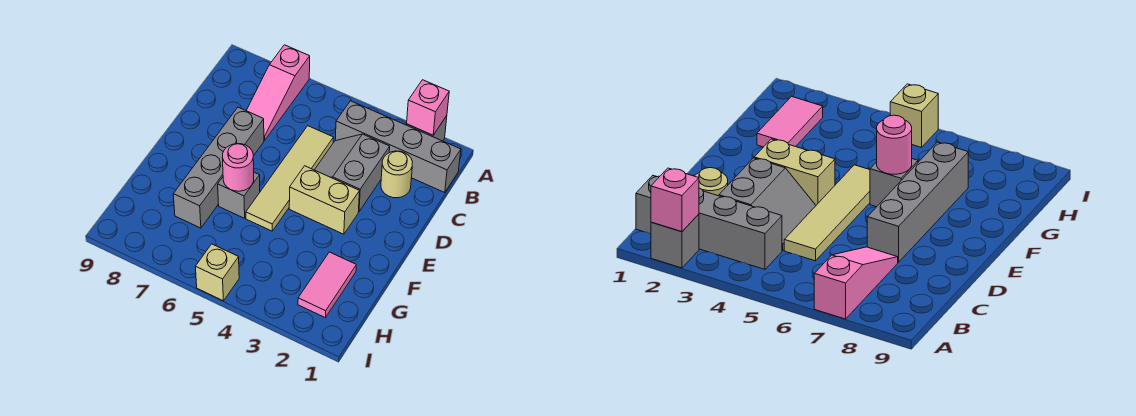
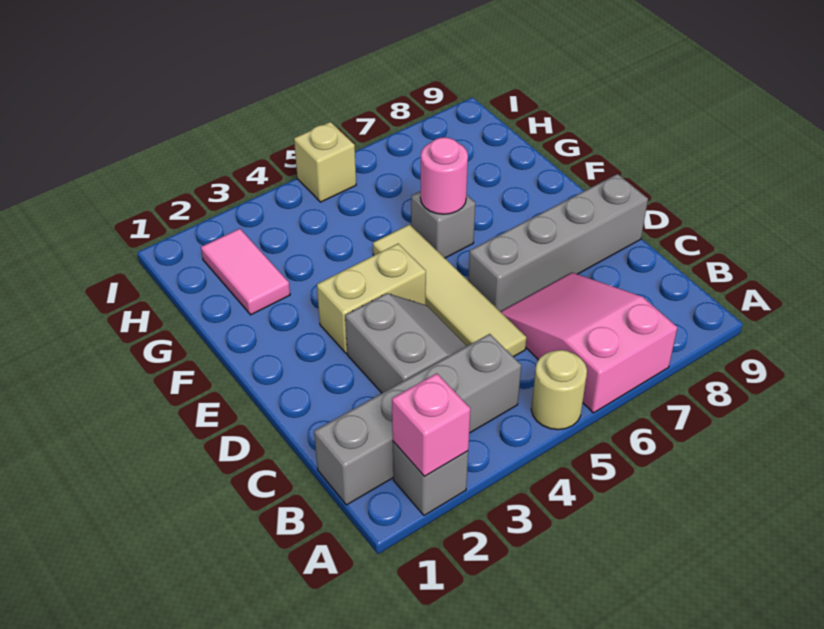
pink 1x3 slope [246,45,310,140] -> pink 2x3 slope [501,273,677,413]
tan 1x1 round brick [381,151,412,198] -> tan 1x1 round brick moved to [531,350,587,430]
grey 1x4 brick [173,107,264,228] -> grey 1x4 brick turned to [468,174,648,312]

